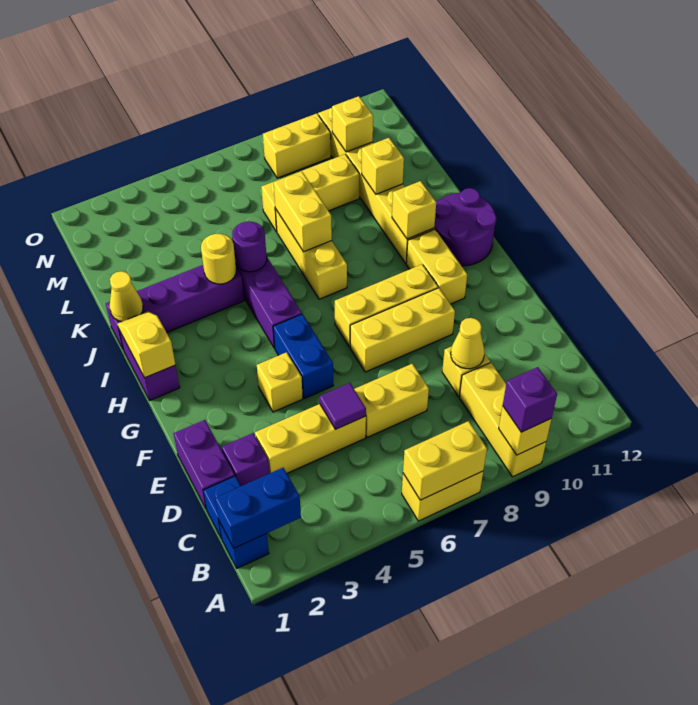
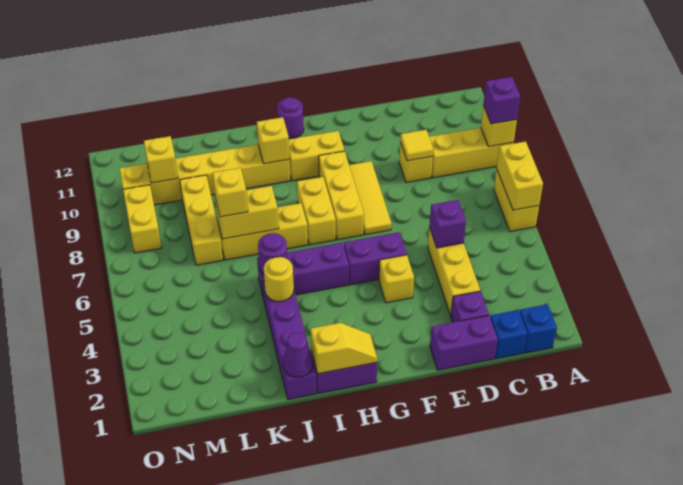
blue 1x2 brick [215,468,301,548] -> none
purple 1x1 tile [320,383,366,429] -> purple 1x1 brick [429,200,466,248]
yellow 1x2 brick [354,364,429,437] -> yellow 1x2 brick moved to [297,177,336,245]
yellow 1x1 cone [451,318,484,369] -> yellow 1x1 tile [400,130,433,161]
blue 1x2 brick [273,314,333,399] -> purple 1x2 brick [344,232,407,285]
yellow 1x3 brick [350,288,455,372] -> yellow 1x3 tile [349,161,391,235]
yellow 1x2 slope [118,311,175,378] -> yellow 1x2 slope turned to [310,323,377,374]
purple 2x2 round brick [434,188,497,266] -> purple 1x1 round brick [277,97,304,139]
yellow 1x1 cone [110,271,143,322] -> purple 1x1 cone [283,332,313,377]
yellow 1x1 brick [362,138,404,194] -> yellow 1x1 brick moved to [213,168,248,217]

